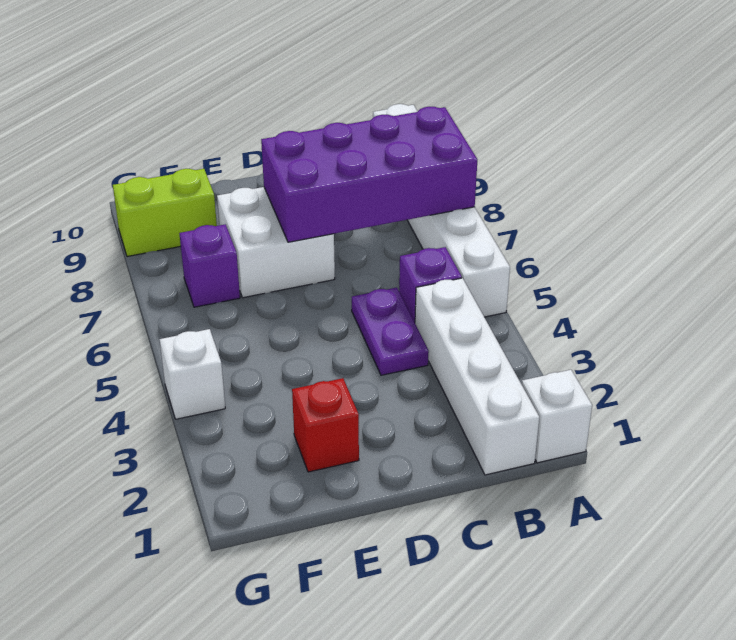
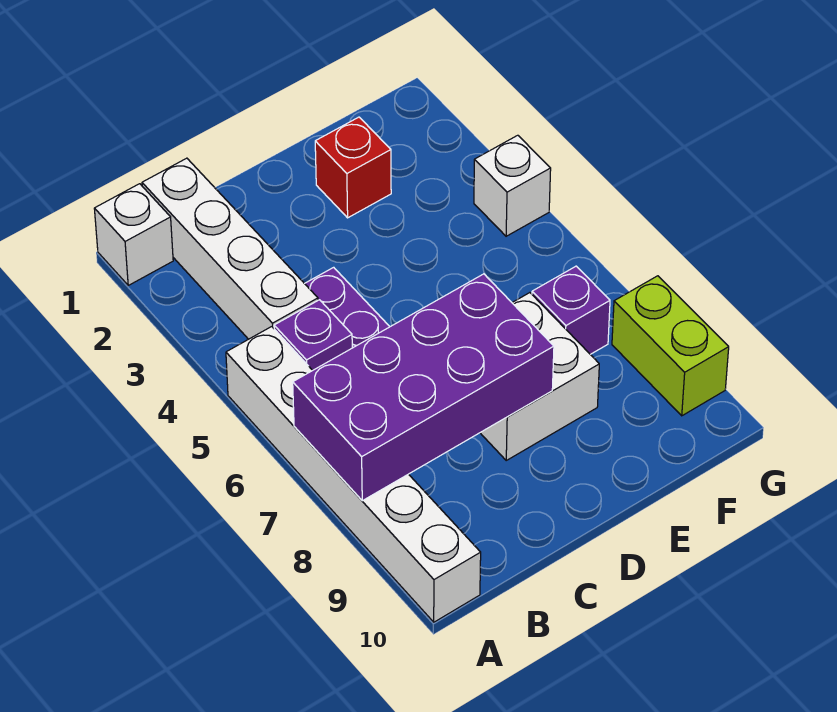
lime 1x2 brick [113,169,217,256] -> lime 1x2 brick turned to [612,276,729,416]

